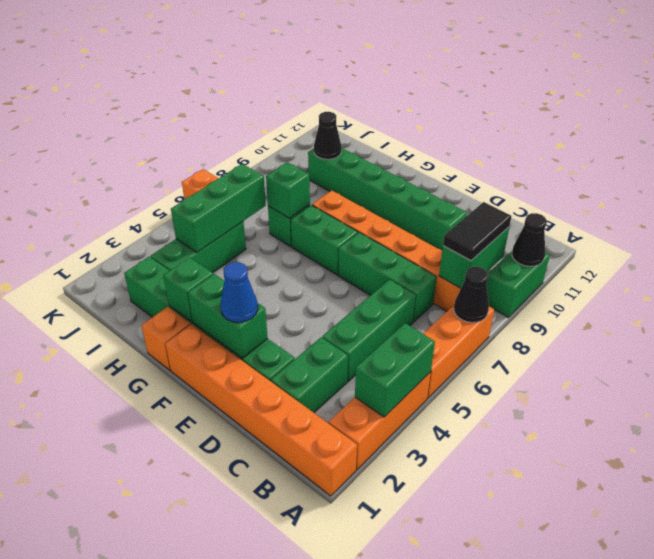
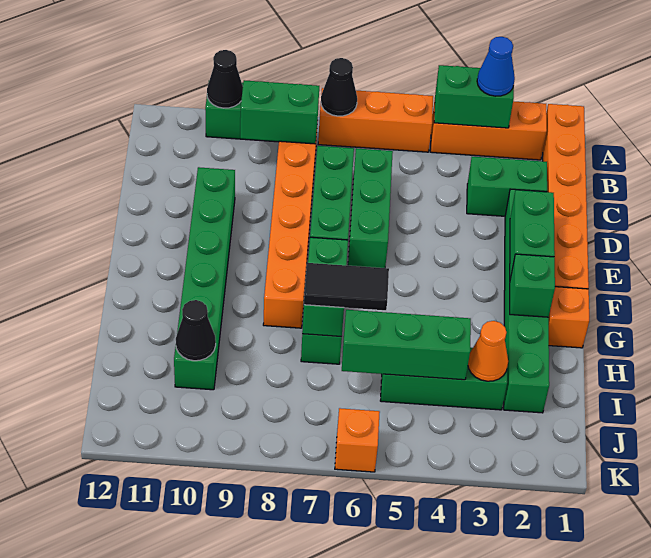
black 1x2 tile [443,202,512,261] -> black 1x2 tile moved to [304,263,389,310]
green 1x3 brick [322,279,416,382] -> green 1x3 brick turned to [348,148,393,268]
blue 1x1 cone [221,262,258,322] -> blue 1x1 cone moved to [477,37,515,96]
none -> orange 1x1 cone [468,321,508,381]

